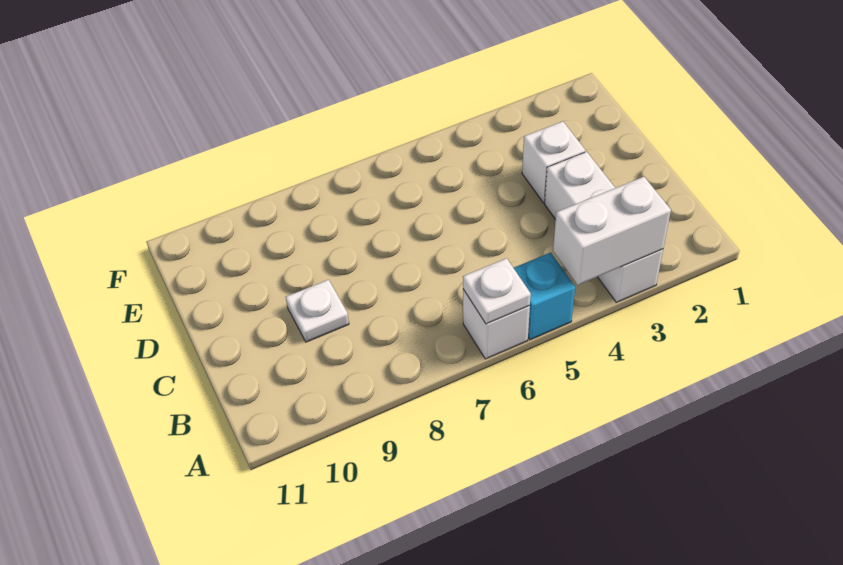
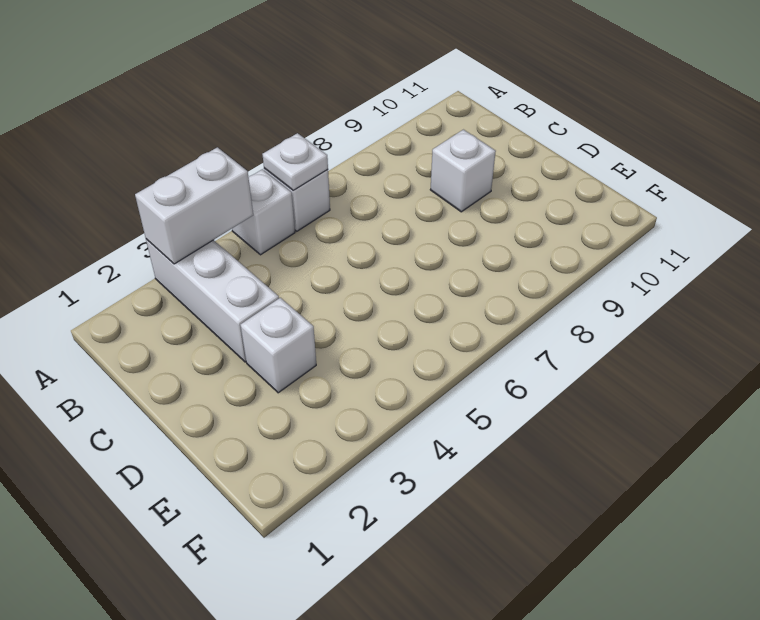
cyan 1x1 brick [514,252,575,340] -> white 1x1 brick [232,169,295,255]
white 1x1 plate [286,280,349,342] -> white 1x1 brick [430,130,496,212]

